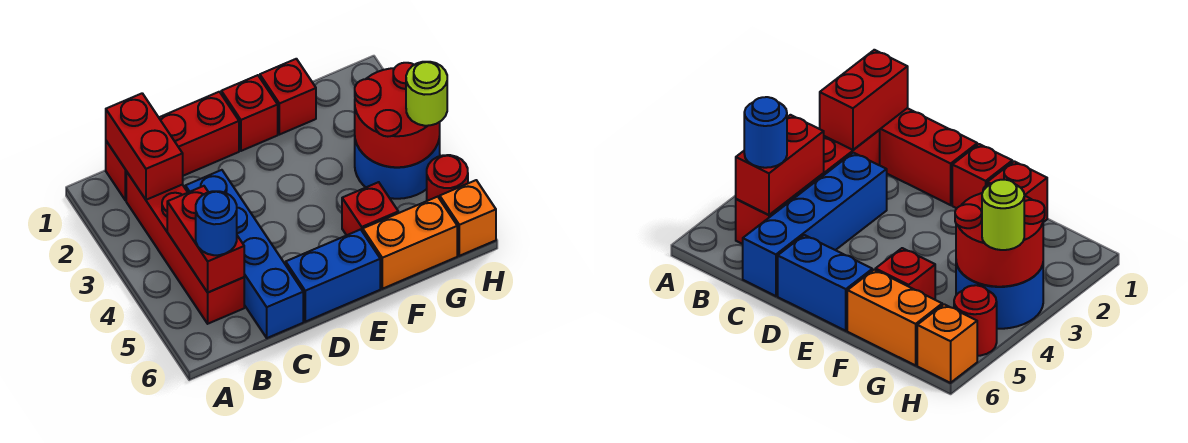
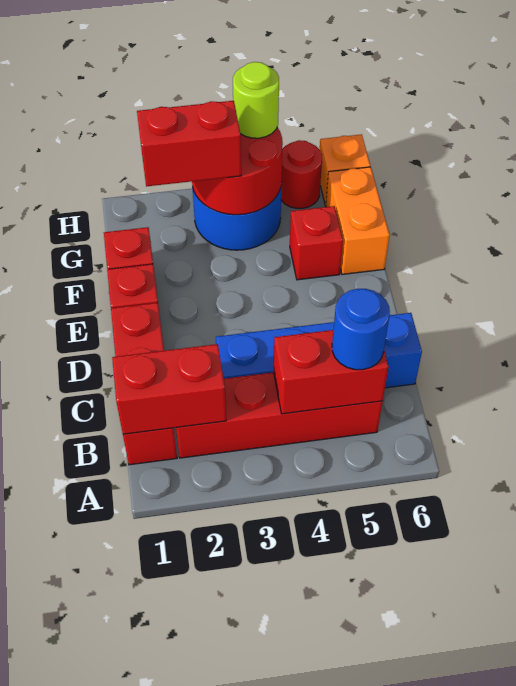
blue 1x2 brick [286,229,380,322] -> none
none -> red 1x2 brick [137,101,241,186]

